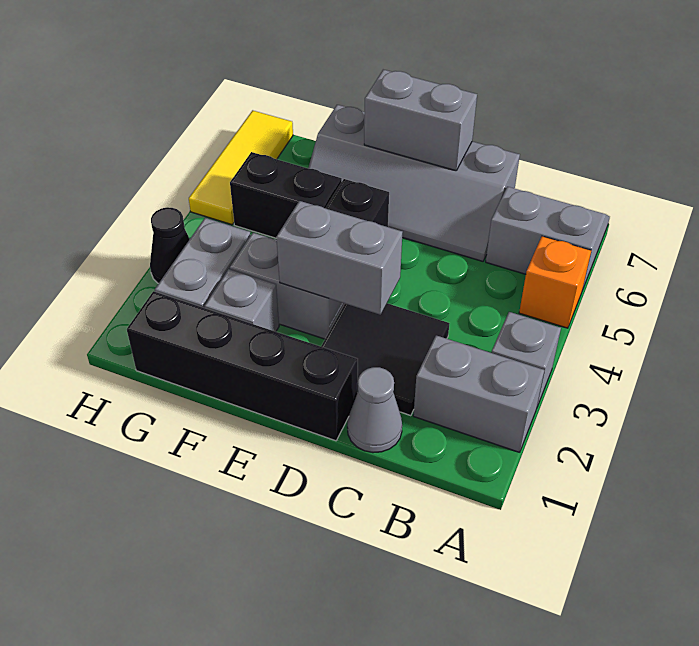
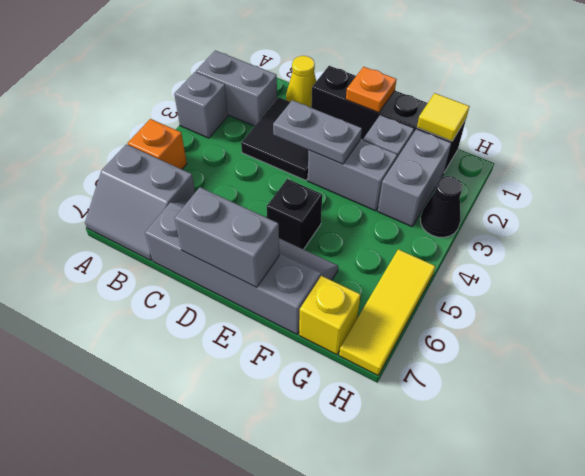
grey 1x1 cone [347,367,402,453] -> yellow 1x1 cone [286,56,316,107]
grey 1x2 brick [276,201,403,315] -> grey 1x2 plate [273,100,362,164]
none -> orange 1x1 plate [346,67,397,113]
black 1x2 brick [230,152,342,238] -> none
none -> yellow 1x1 tile [417,93,470,141]
none -> yellow 1x1 brick [299,276,361,355]

